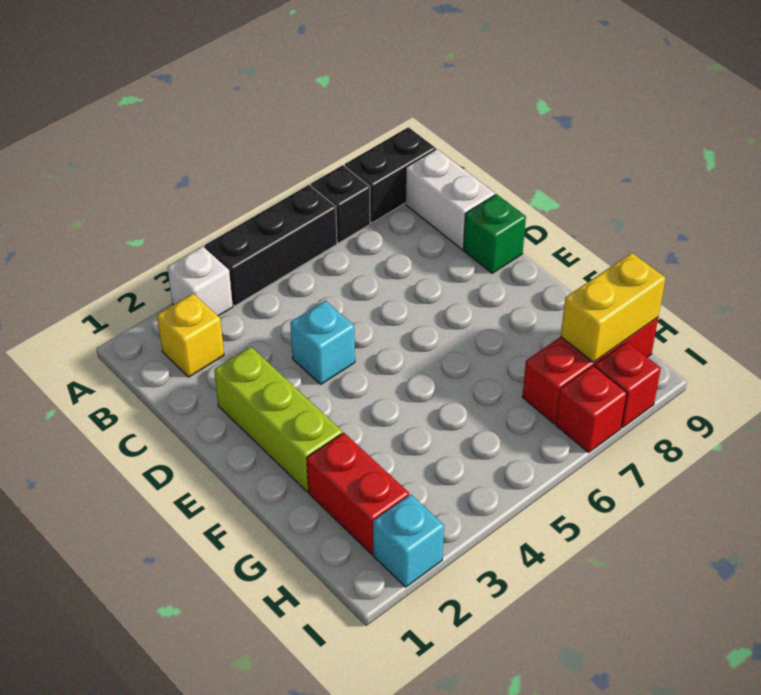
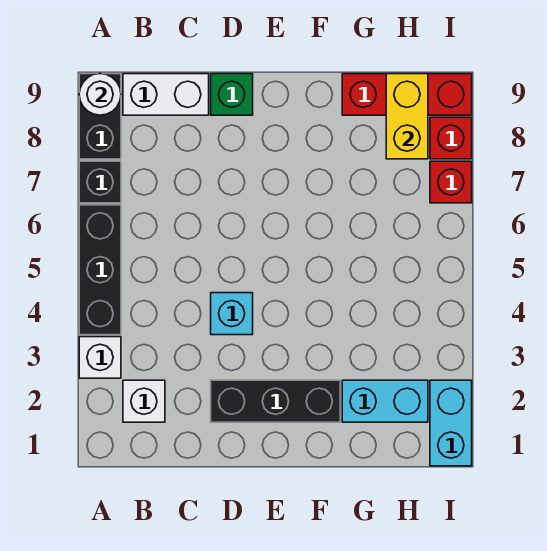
none -> white 1x1 round brick [79,74,121,115]
yellow 1x1 brick [157,294,224,377] -> white 1x1 brick [123,380,165,422]
lime 1x3 brick [214,347,342,492] -> black 1x3 brick [211,380,340,422]
red 1x2 brick [307,433,409,554] -> cyan 1x2 brick [342,380,428,422]
red 1x3 brick [522,317,658,424] -> red 1x3 brick turned to [342,74,472,115]
cyan 1x1 brick [373,494,444,587] -> cyan 1x2 brick [430,380,472,466]

